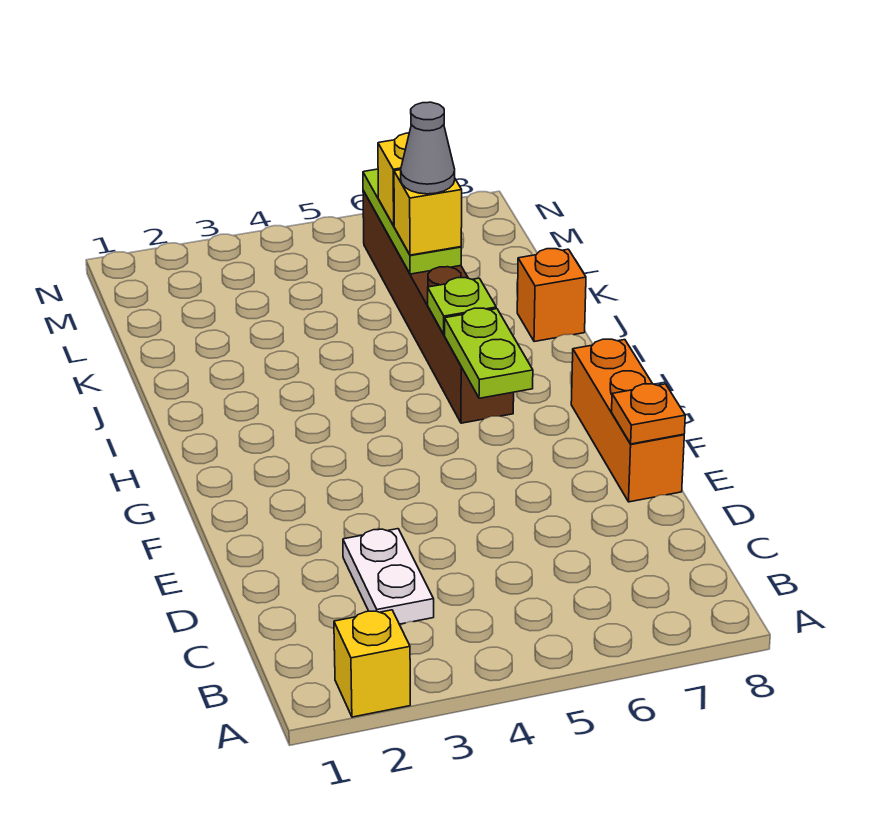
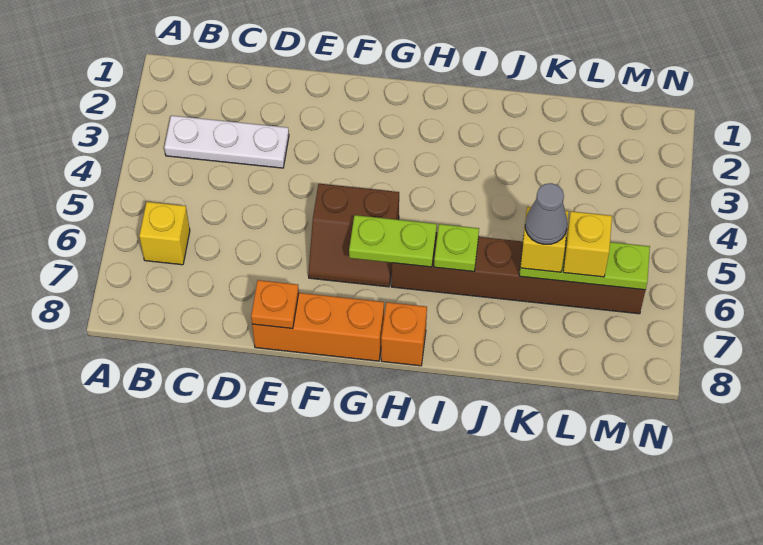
yellow 1x1 brick [334,610,410,717] -> yellow 1x1 brick moved to [139,202,190,265]
white 1x2 plate [343,529,434,624] -> white 1x3 plate [164,115,289,168]
none -> brown 2x2 slope [308,184,399,287]
orange 1x1 brick [517,249,586,342] -> orange 1x1 brick moved to [381,302,427,366]

